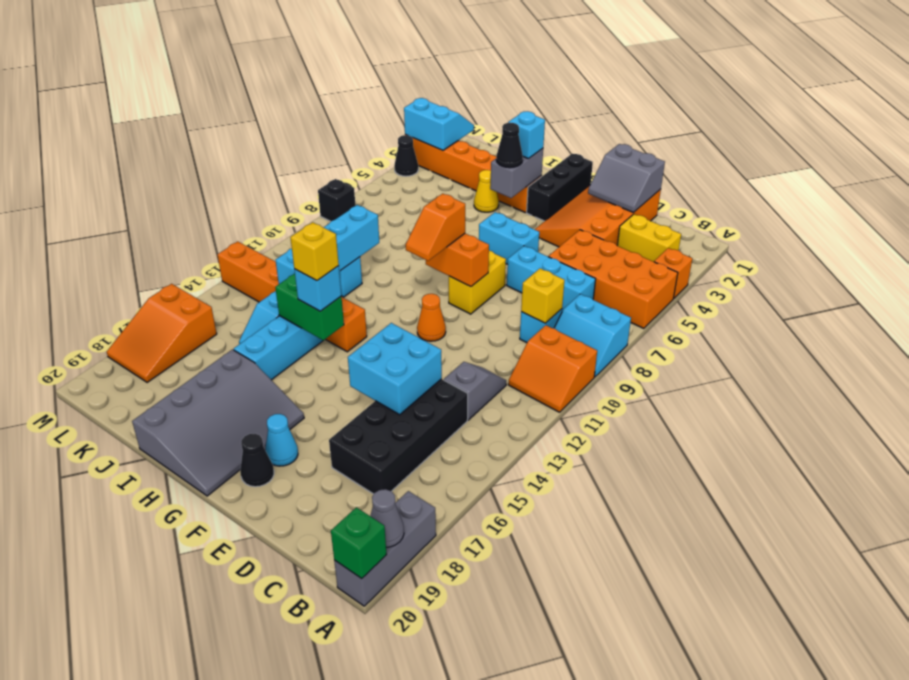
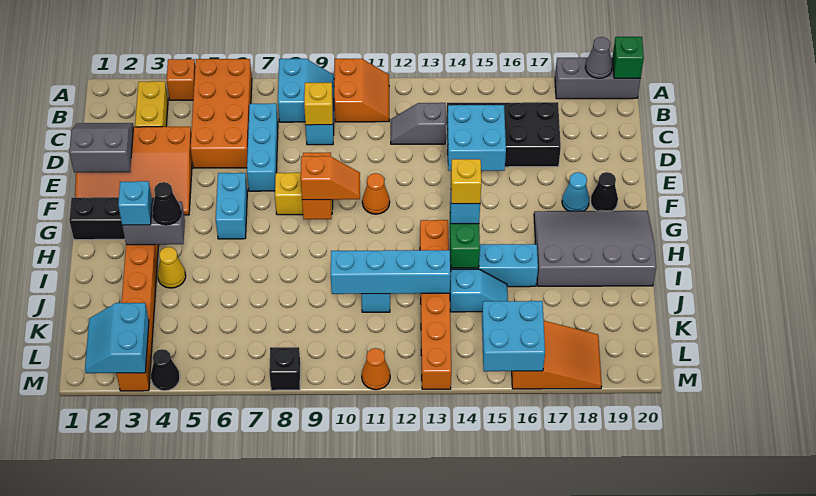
grey 2x2 slope [588,144,665,213] -> grey 2x2 slope turned to [69,123,134,172]
none -> cyan 2x2 brick [482,301,545,371]
none -> orange 1x1 cone [362,348,390,390]

